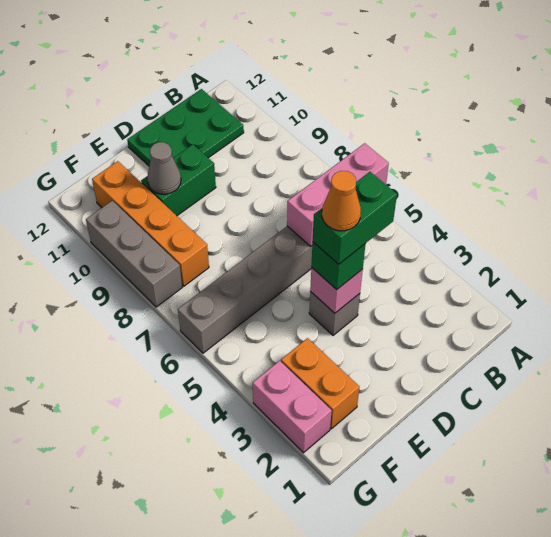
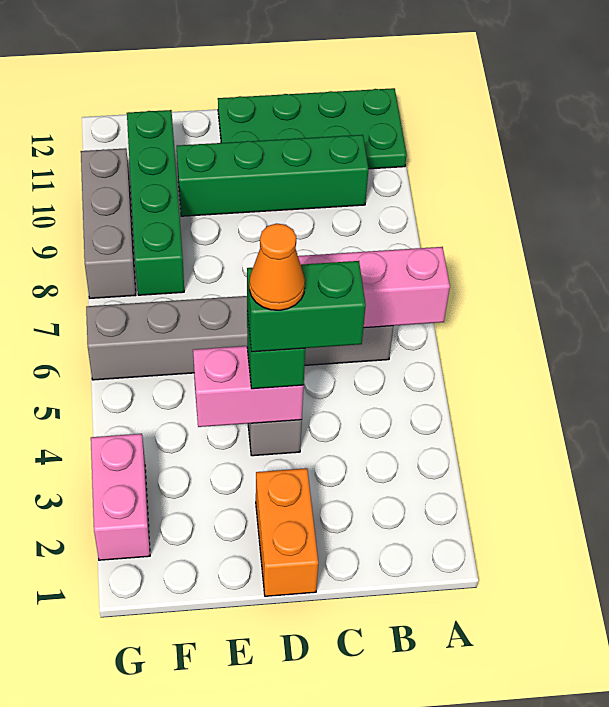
green 2x3 plate [127,89,244,166] -> green 2x4 plate [218,88,407,169]
pink 1x1 brick [310,268,363,313] -> pink 1x2 brick [193,346,304,427]
green 1x2 brick [141,144,216,216] -> green 1x4 brick [177,135,369,216]
grey 1x1 cone [147,142,181,194] -> none
orange 1x2 brick [281,338,360,429] -> orange 1x2 brick moved to [256,468,318,596]
orange 1x4 brick [92,161,209,286] -> green 1x4 brick [127,110,184,295]

